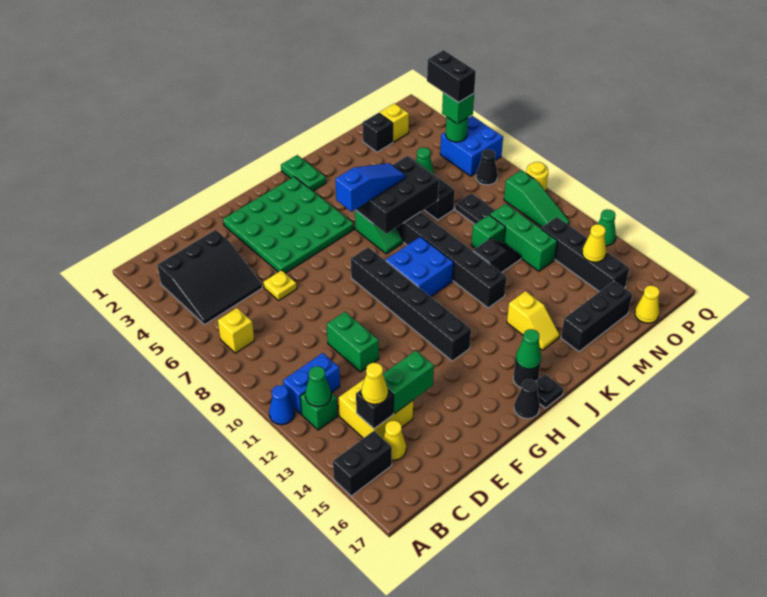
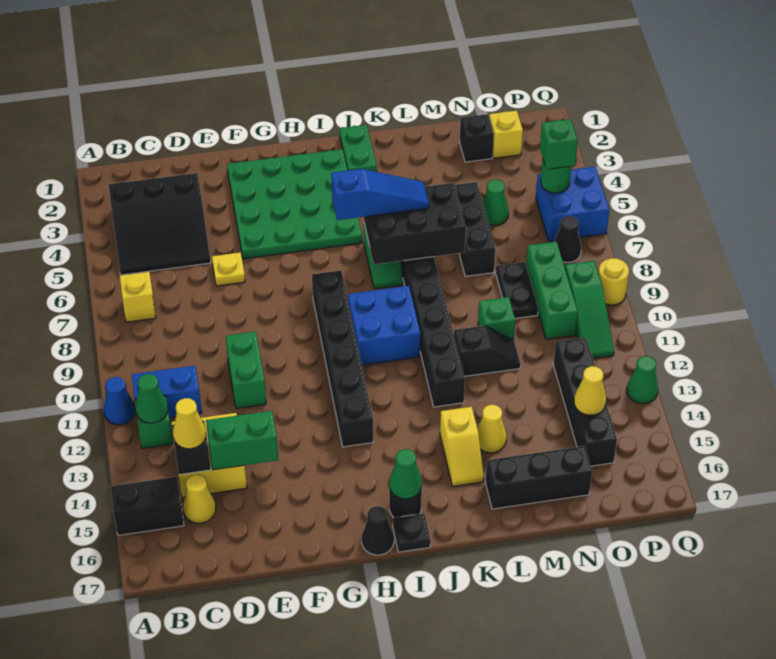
green 1x3 brick [490,204,557,271] -> green 1x3 brick moved to [526,242,578,339]
yellow 1x1 cone [635,285,660,323] -> yellow 1x1 cone moved to [477,405,506,453]
black 1x2 brick [427,50,476,103] -> none

